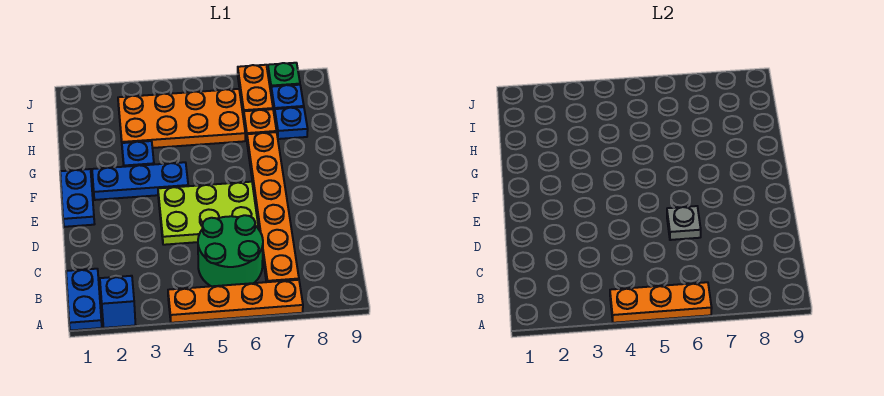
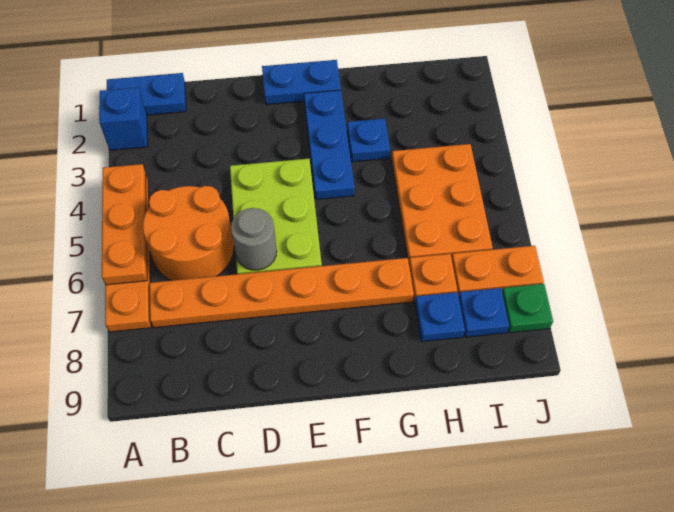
green 2x2 round brick [198,215,263,286] -> orange 2x2 round brick [143,186,234,281]
grey 1x1 plate [667,206,701,240] -> grey 1x1 round brick [231,208,277,270]
orange 2x4 plate [118,89,245,148] -> orange 2x3 plate [392,144,493,262]

